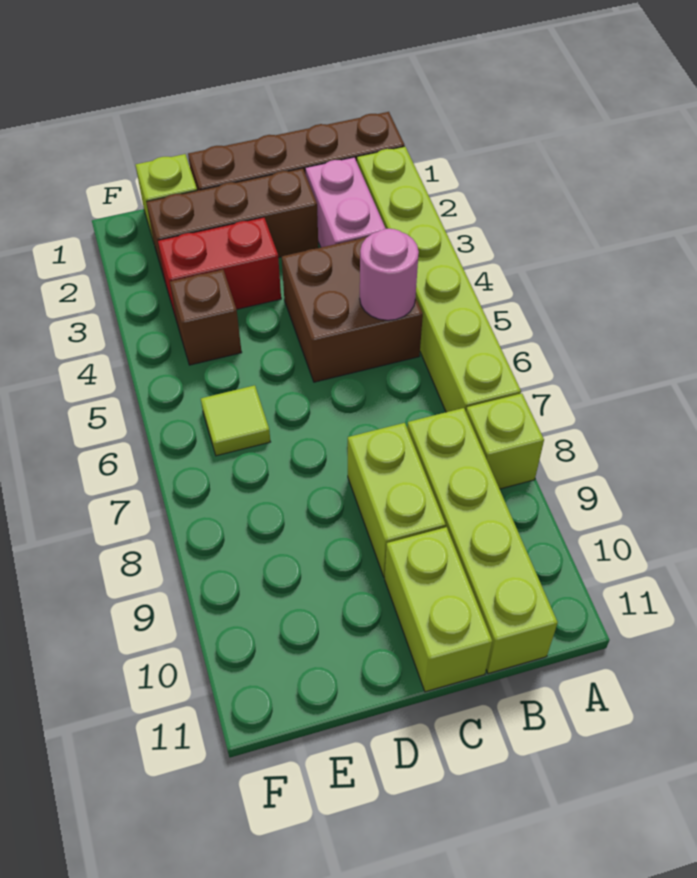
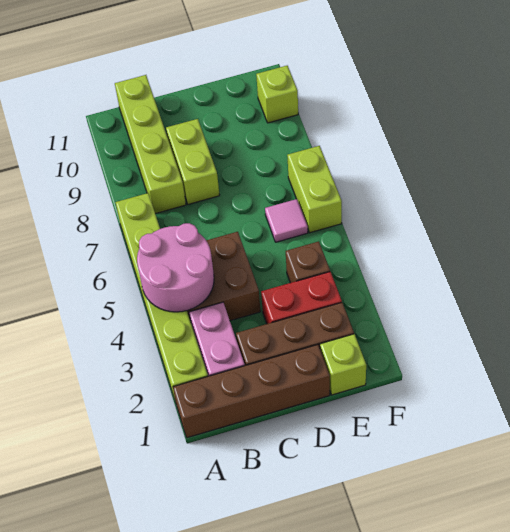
lime 1x1 brick [466,393,544,489] -> lime 1x1 brick moved to [256,66,298,123]
pink 1x1 round brick [360,229,419,320] -> pink 2x2 round brick [137,223,214,312]
lime 1x2 brick [385,527,492,692] -> lime 1x2 brick moved to [287,146,342,233]
lime 1x1 tile [201,385,270,456] -> pink 1x1 tile [265,199,308,242]

